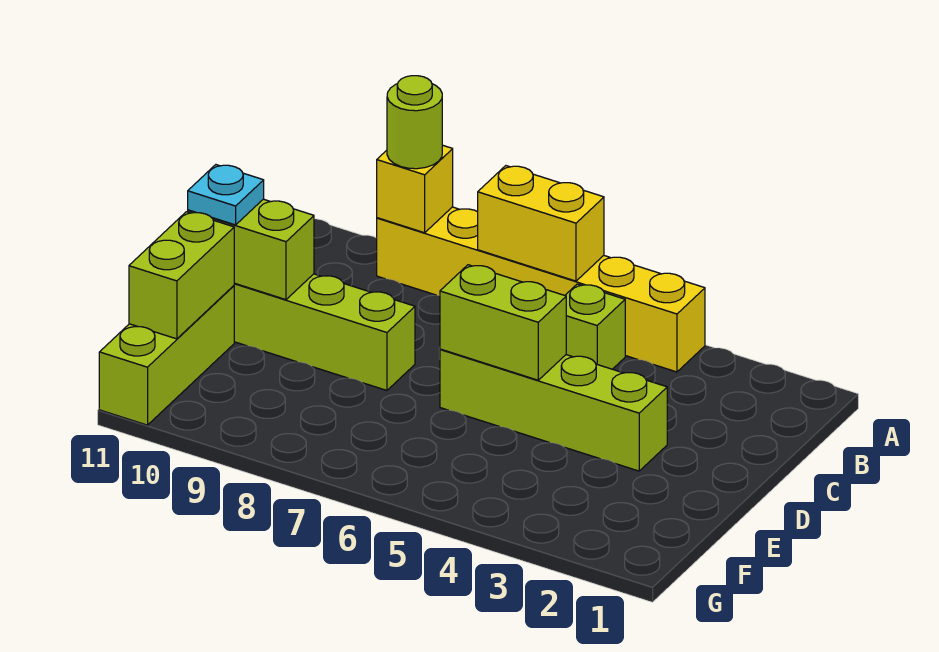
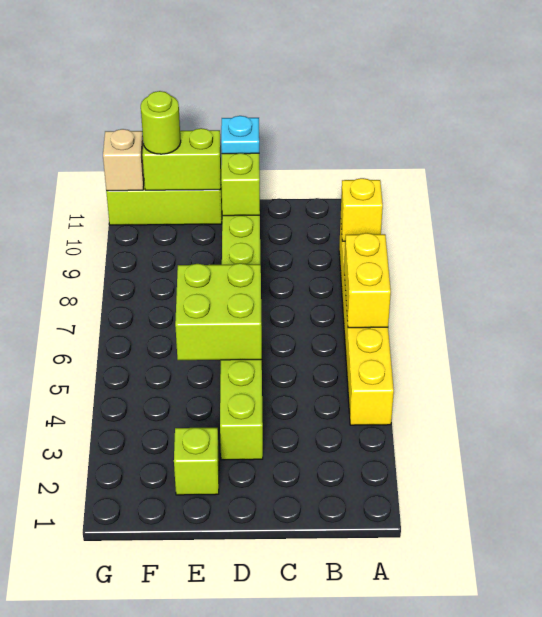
lime 1x1 round brick [387,76,442,169] -> lime 1x1 round brick moved to [141,91,181,154]
lime 1x1 brick [565,284,625,369] -> lime 1x1 brick moved to [174,428,219,495]
lime 1x2 brick [440,265,566,380] -> lime 2x2 brick [175,263,262,360]
none -> tan 1x1 brick [103,129,144,191]

